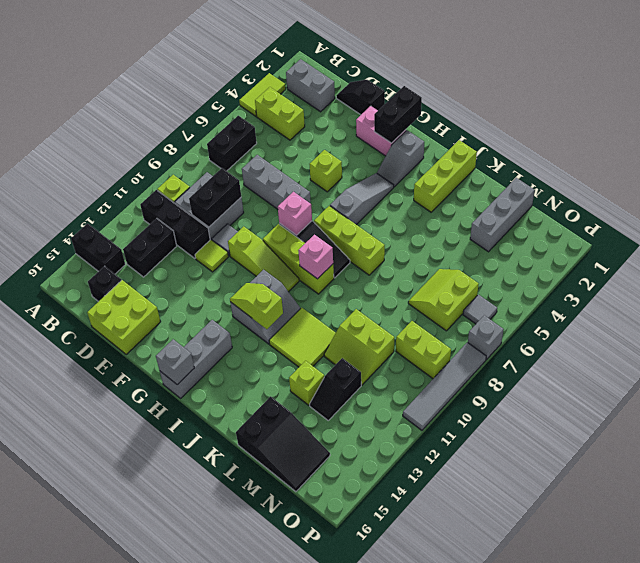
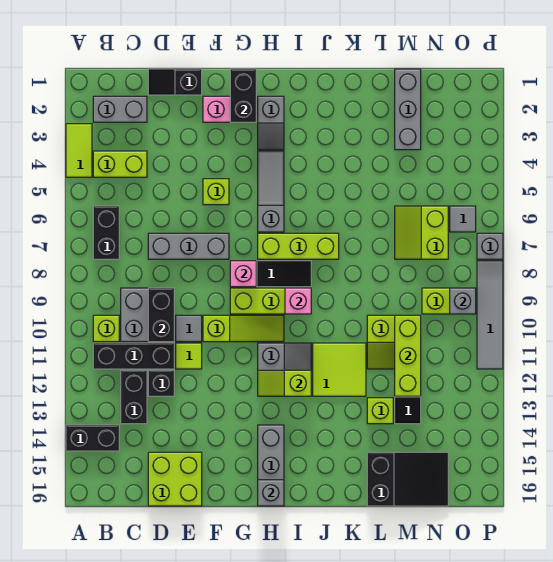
black 1x1 brick [88,266,121,302] -> black 1x1 brick moved to [148,370,174,396]
lime 1x3 brick [414,140,477,212] -> lime 1x3 brick moved to [395,315,421,396]
none -> grey 1x1 brick [450,288,476,314]

